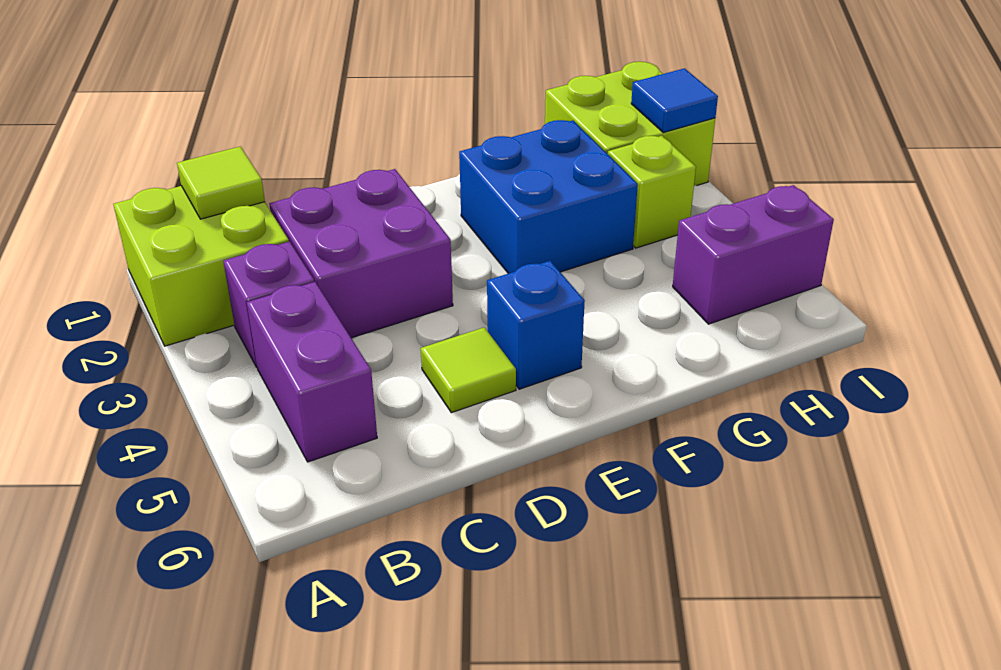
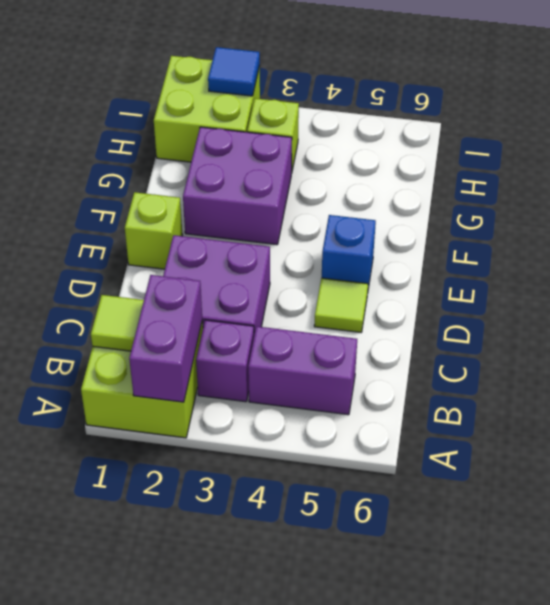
none -> lime 1x1 brick [125,192,182,269]
blue 2x2 brick [459,120,638,274] -> purple 2x2 brick [183,127,292,245]
purple 1x2 brick [673,185,834,324] -> purple 1x2 brick moved to [129,275,202,402]

